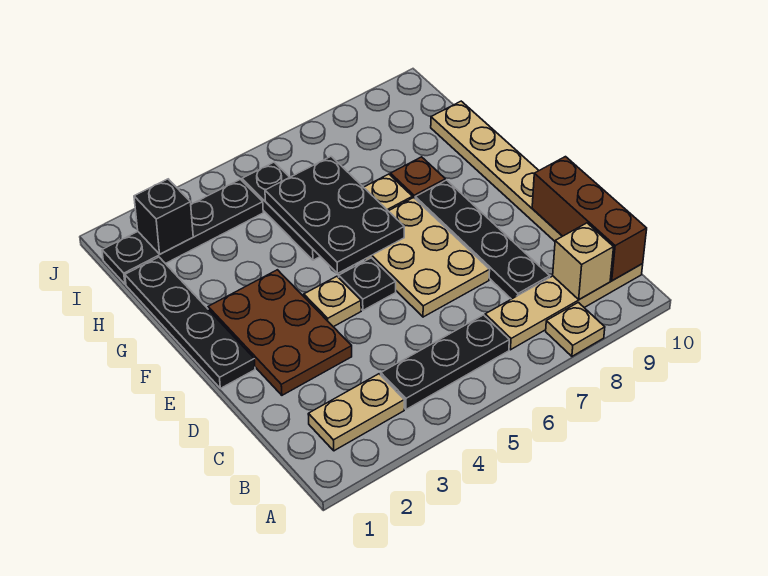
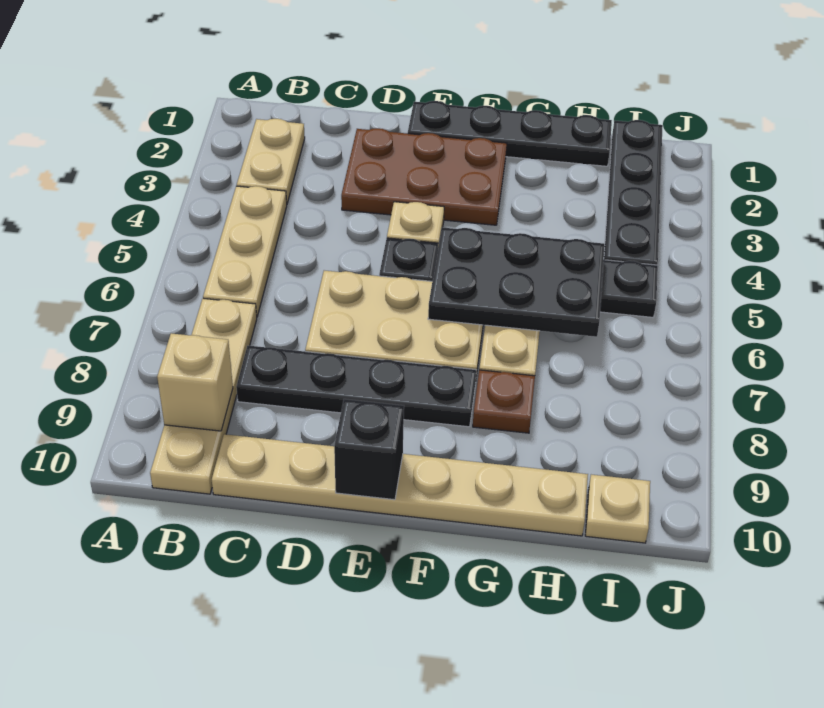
tan 1x1 plate [546,302,605,356] -> tan 1x1 plate moved to [585,475,650,543]
black 1x3 plate [381,315,509,409] -> tan 1x3 plate [203,186,287,316]
brown 1x3 brick [532,157,647,281] -> none
black 1x1 brick [134,179,193,254] -> black 1x1 brick moved to [334,399,404,500]

